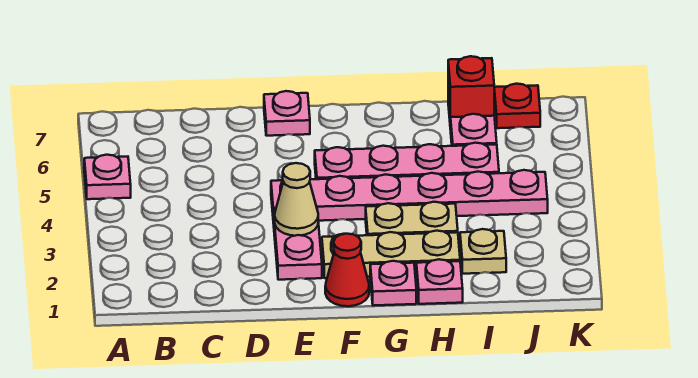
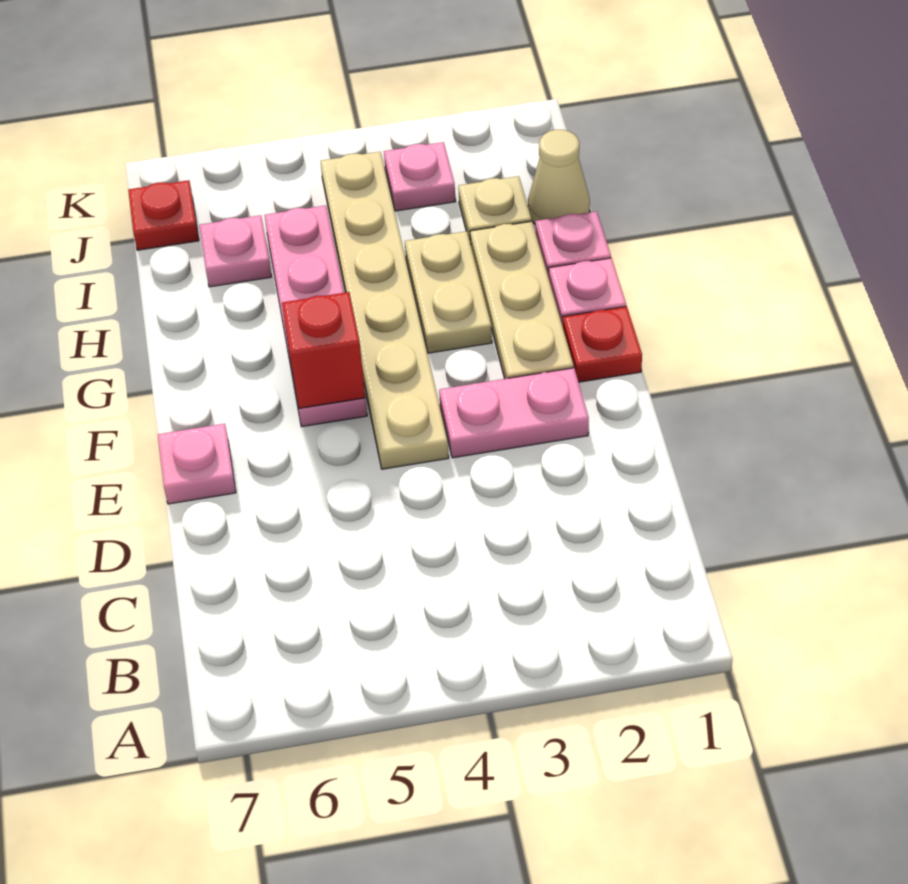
pink 1x1 plate [84,155,131,199] -> pink 1x1 plate moved to [384,142,456,211]
tan 1x1 cone [275,163,318,236] -> tan 1x1 cone moved to [528,130,590,224]
pink 1x6 plate [271,170,548,221] -> tan 1x6 plate [320,152,449,469]
red 1x1 cone [325,234,369,306] -> red 1x1 plate [563,306,642,382]
red 1x1 brick [448,56,494,129] -> red 1x1 brick moved to [282,292,365,408]

